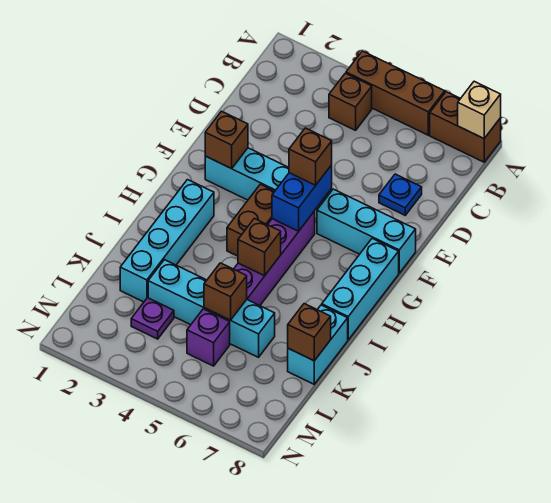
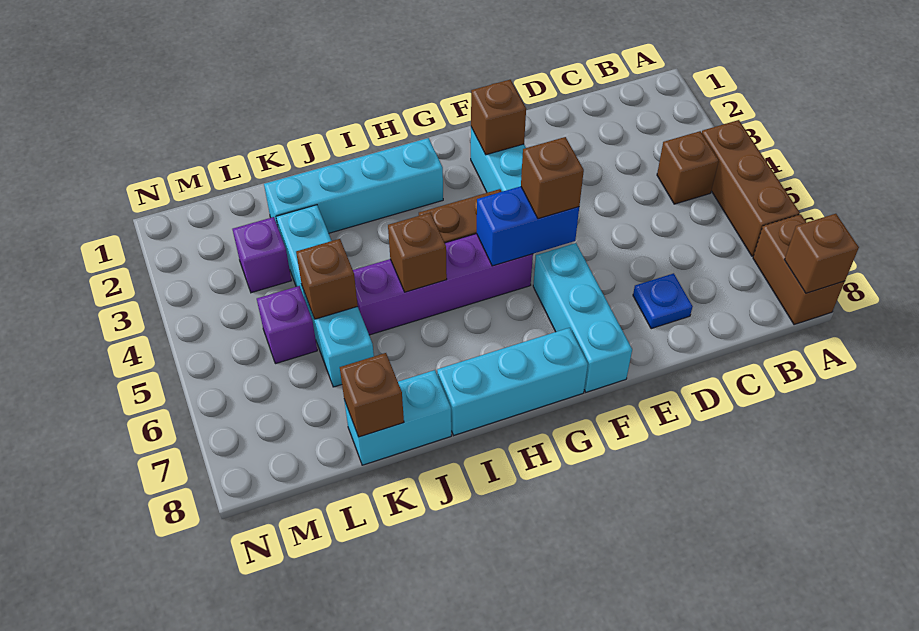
tan 1x1 brick [458,81,501,139] -> brown 1x1 brick [784,214,859,293]
purple 1x1 plate [131,298,174,339] -> purple 1x1 brick [232,217,292,293]

